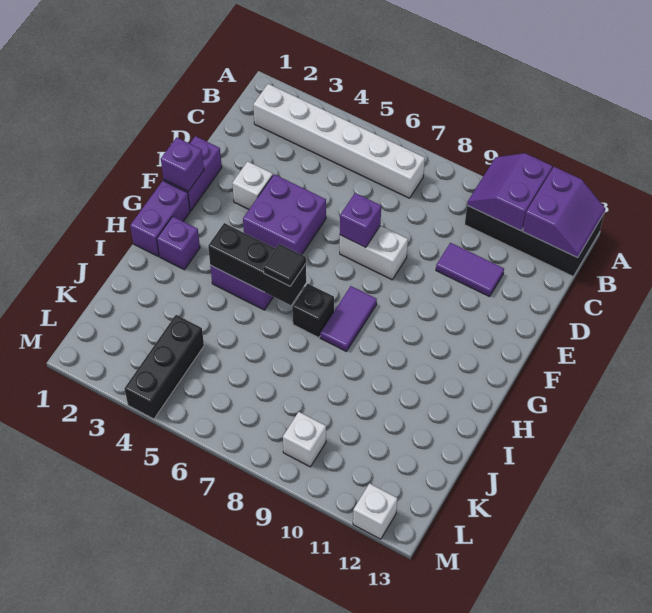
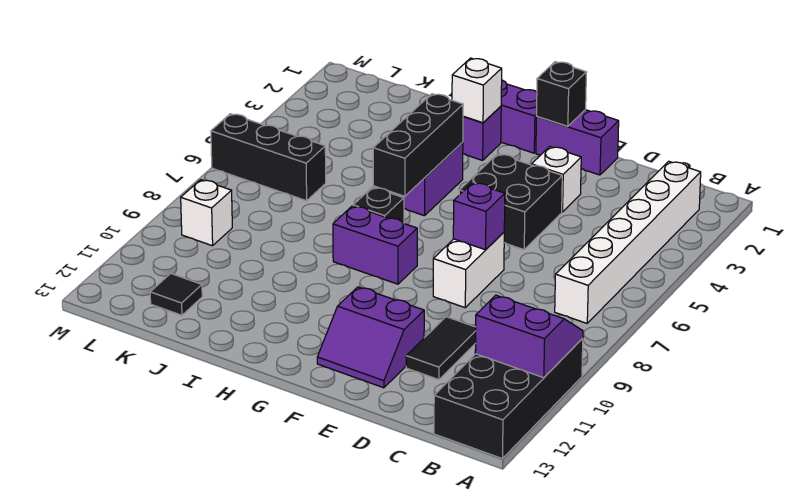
purple 2x2 slope [523,167,605,258] -> purple 2x2 slope moved to [317,287,424,388]
purple 1x2 tile [436,243,504,297] -> black 1x2 tile [406,317,476,380]
purple 2x2 brick [243,174,326,255] -> black 2x2 brick [459,154,562,250]
purple 1x1 brick [161,137,204,191] -> black 1x1 brick [537,62,587,127]
purple 1x2 tile [320,286,377,351] -> purple 1x2 brick [333,206,417,284]
black 1x1 tile [263,244,306,286] -> black 1x1 tile moved to [150,273,202,315]
black 1x3 brick [125,315,204,419] -> black 1x3 brick moved to [211,114,326,201]
white 1x1 brick [353,483,397,539] -> white 1x1 brick moved to [452,58,502,123]

